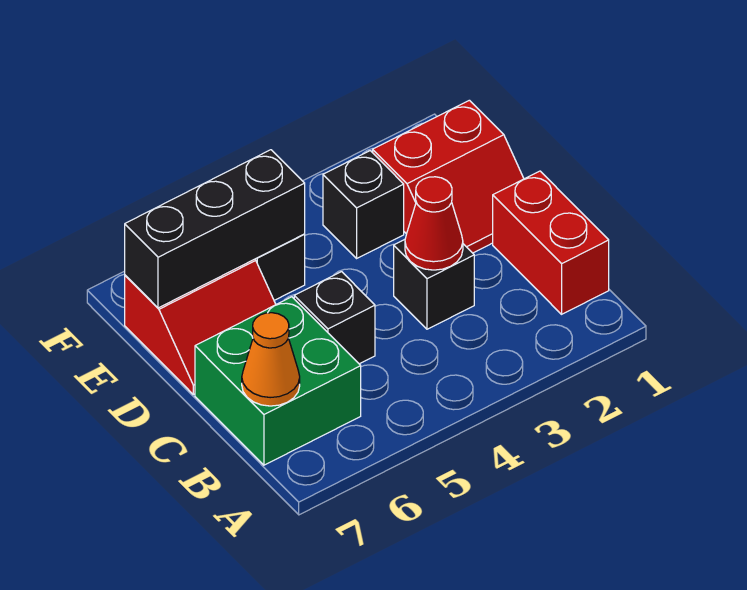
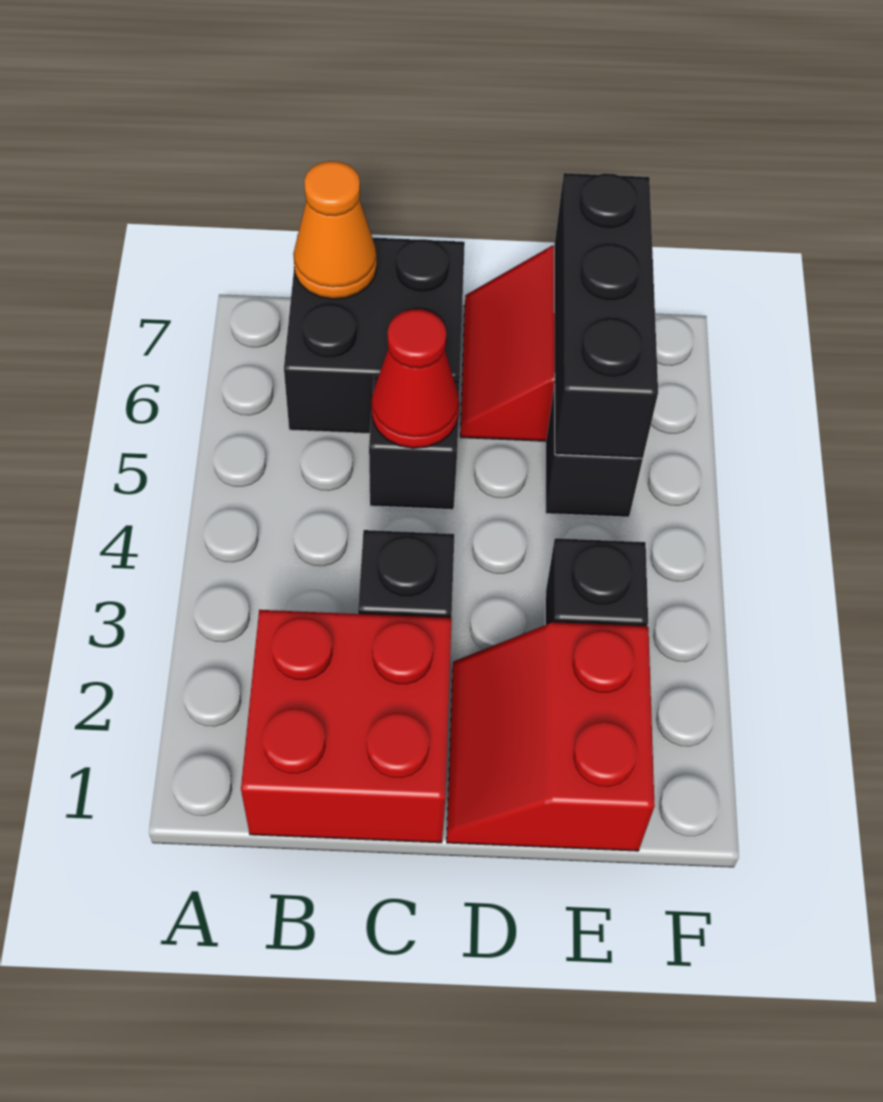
red 1x2 brick [493,171,609,314] -> red 2x2 brick [241,610,452,843]
green 2x2 brick [195,297,361,465] -> black 2x2 brick [284,235,465,434]
red 1x1 cone [405,177,463,270] -> red 1x1 cone moved to [371,309,459,448]

